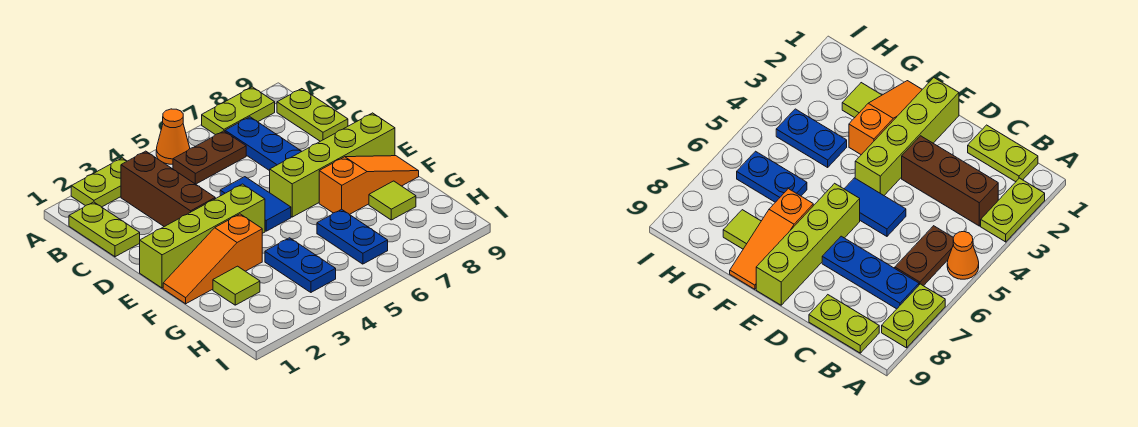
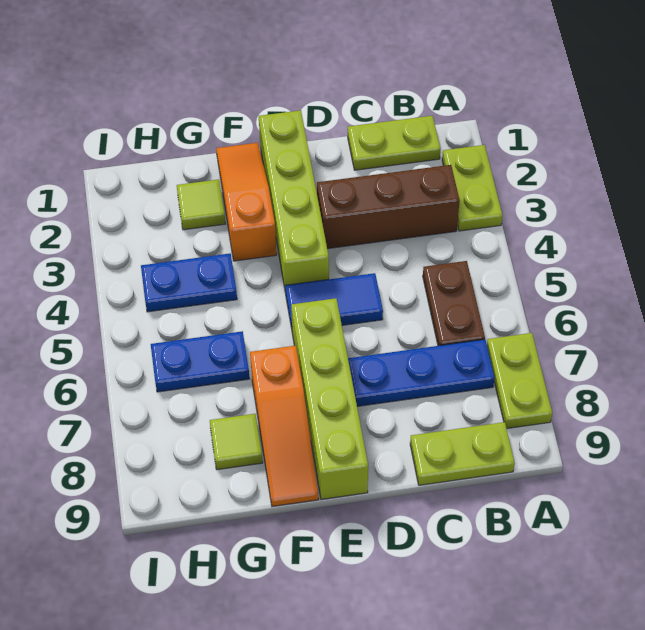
orange 1x1 cone [156,109,190,164] -> none

